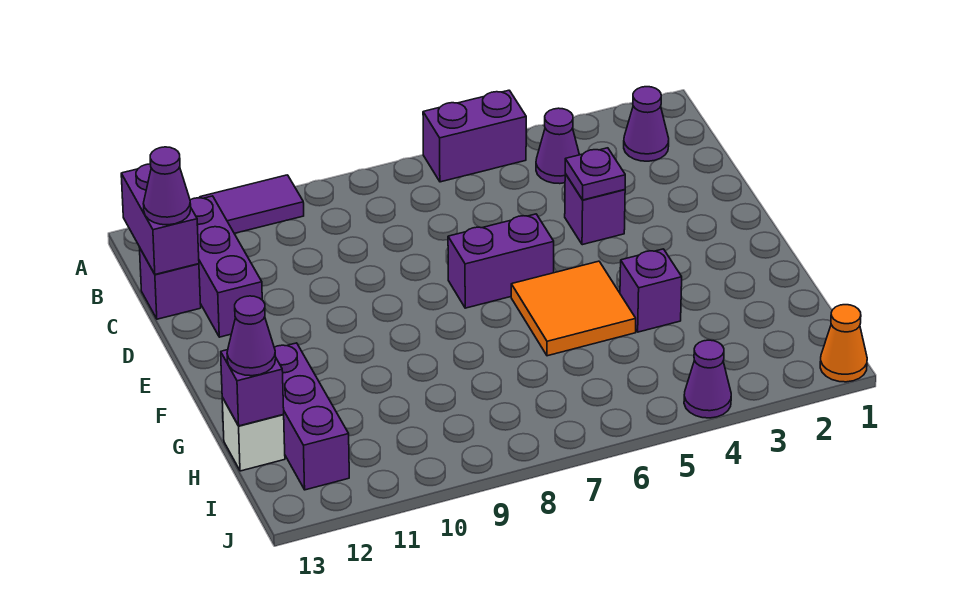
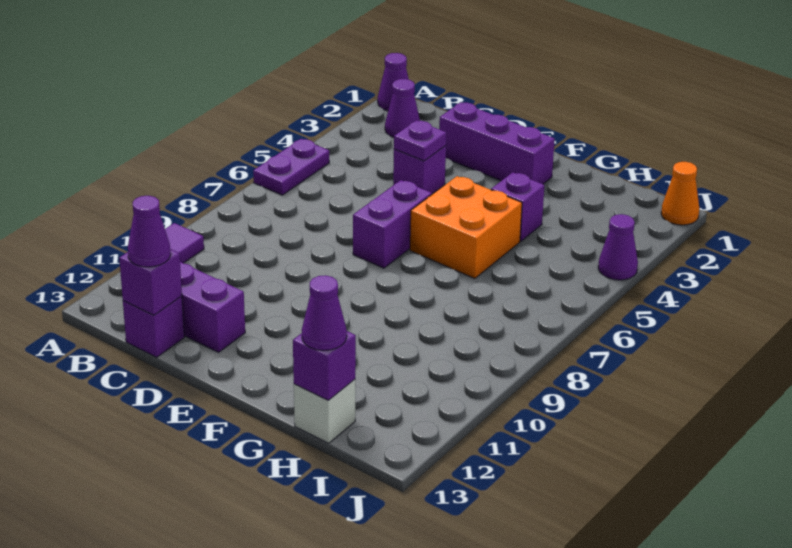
purple 1x2 brick [423,90,526,182] -> purple 1x2 plate [253,139,329,195]
purple 1x1 cone [536,108,579,184] -> purple 1x1 cone moved to [378,53,409,111]
purple 1x2 brick [121,164,199,274] -> purple 1x1 brick [119,249,182,315]
orange 2x2 tile [511,261,636,356] -> orange 2x2 brick [410,176,522,279]
purple 1x3 brick [274,343,349,490] -> purple 1x3 brick moved to [439,102,555,184]

